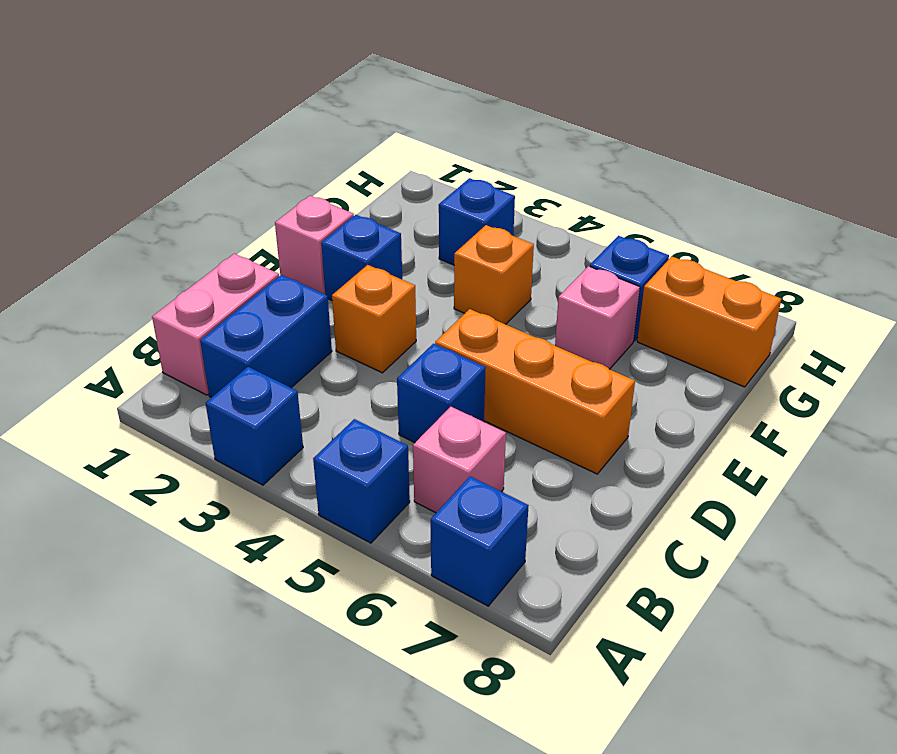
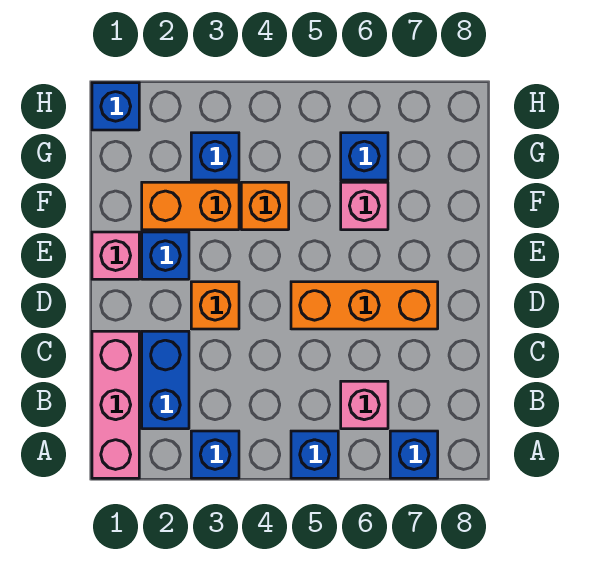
pink 1x2 brick [152,254,279,395] -> pink 1x3 brick [92,331,139,478]
blue 1x1 brick [397,344,486,443] -> blue 1x1 brick moved to [92,83,139,130]
orange 1x2 brick [637,256,781,387] -> orange 1x2 brick moved to [142,182,239,230]

